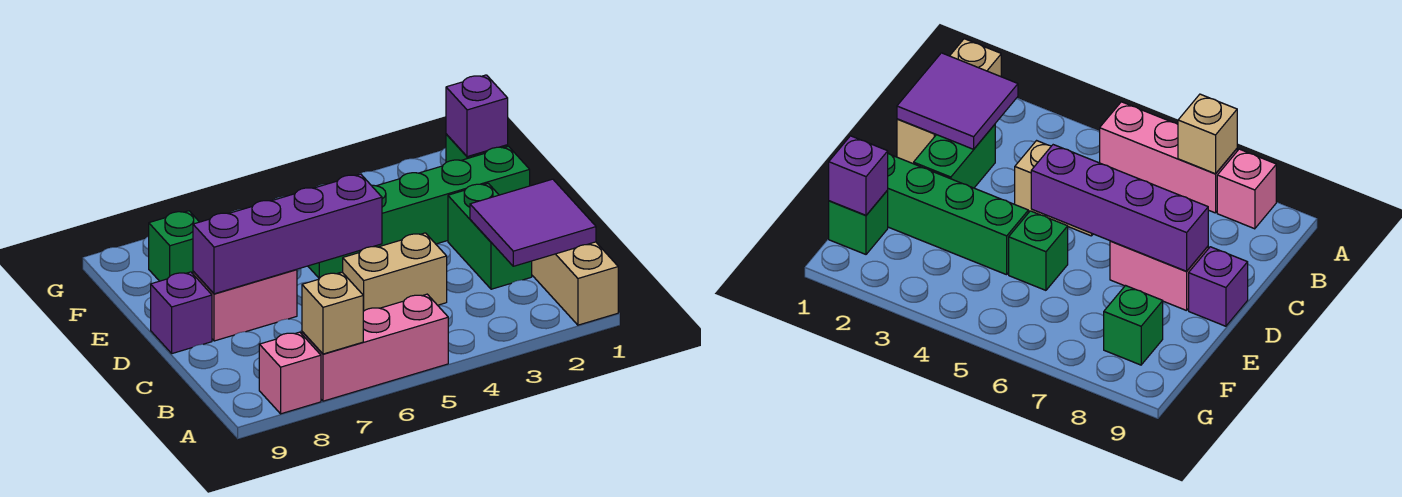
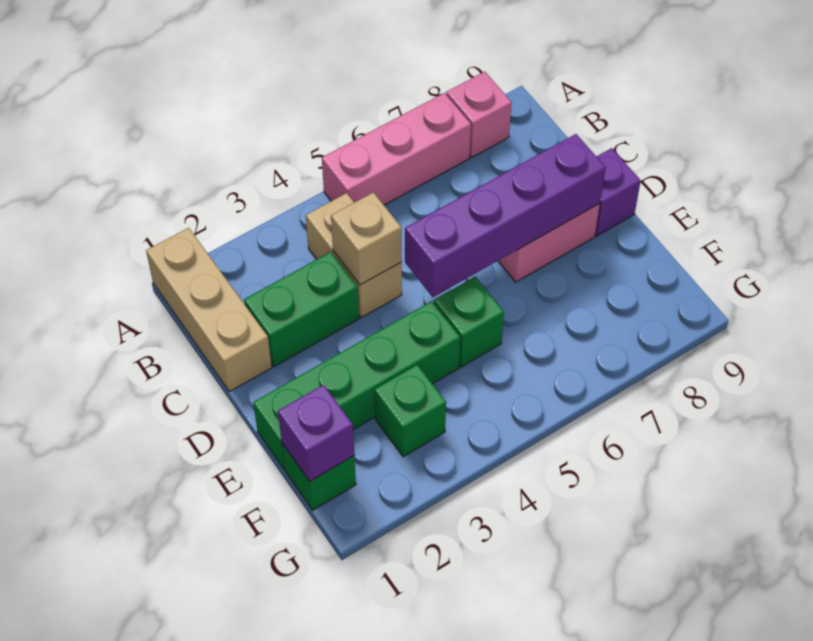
tan 1x1 brick [302,272,363,354] -> tan 1x1 brick moved to [331,192,402,285]
purple 2x2 tile [470,179,596,266] -> none
green 1x2 brick [448,183,532,289] -> green 1x2 brick turned to [244,252,359,367]
tan 1x2 brick [343,233,447,311] -> tan 1x2 brick turned to [306,193,402,318]
green 1x1 brick [149,211,199,281] -> green 1x1 brick moved to [374,365,446,457]

